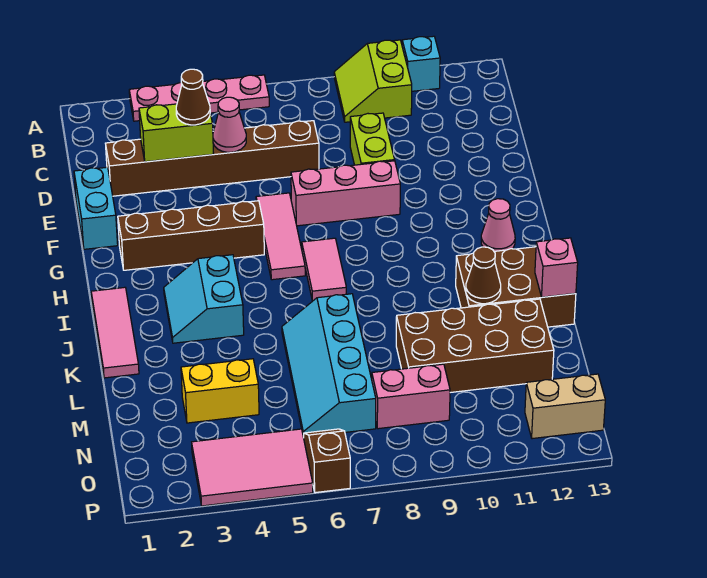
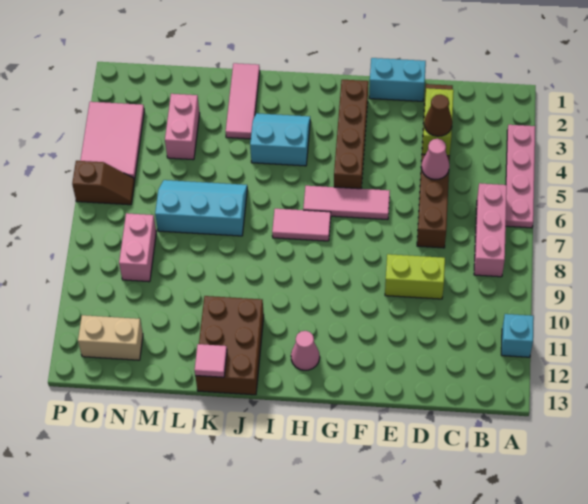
lime 2x2 slope [334,40,412,122] -> none
pink 1x3 brick [291,161,400,226] -> pink 1x3 brick moved to [474,183,507,277]
pink 1x3 tile [91,287,139,378] -> pink 1x3 tile turned to [226,63,260,139]
cyan 2x4 slope [282,294,376,437] -> cyan 2x3 slope [155,180,247,236]
brown 1x1 cone [466,247,501,304] -> none
pink 1x1 brick [535,238,578,297] -> pink 1x1 tile [195,344,227,377]
brown 2x4 brick [396,299,554,393] -> none
yellow 1x2 brick [181,359,259,423] -> pink 1x2 brick [165,94,200,160]
tan 1x2 brick [525,374,605,439] -> tan 1x2 brick turned to [78,315,143,360]

